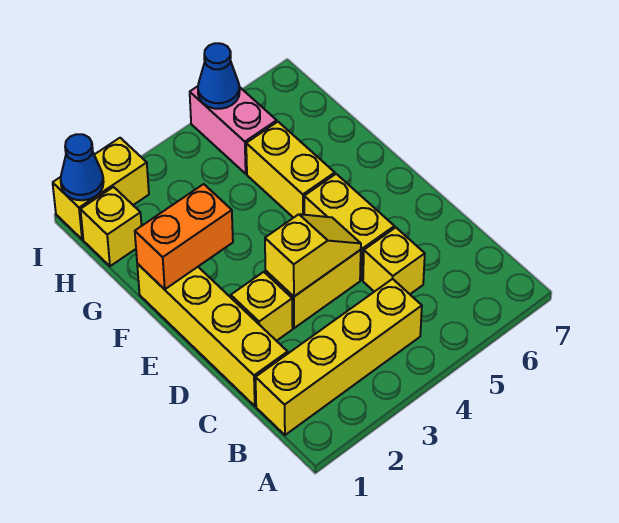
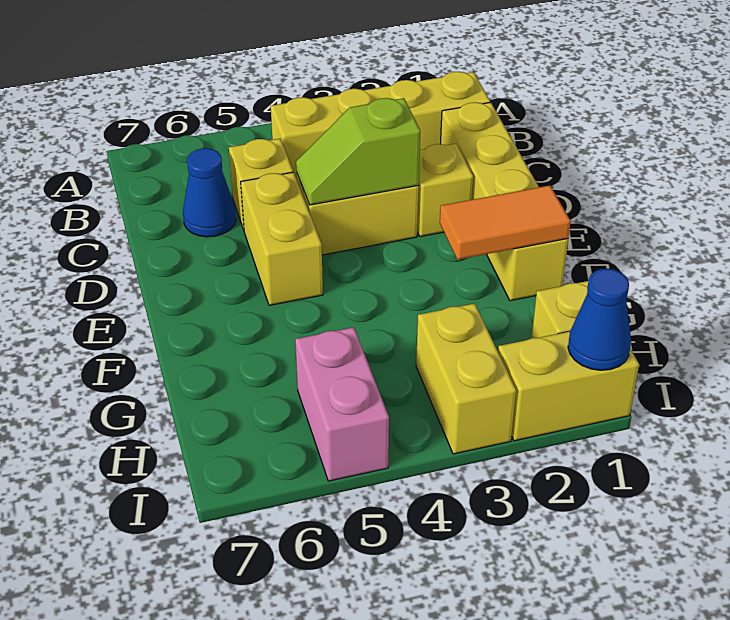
yellow 1x2 slope [265,214,361,296] -> lime 1x2 slope [296,98,420,205]
orange 1x2 brick [135,184,233,289] -> orange 1x2 tile [440,186,571,260]
yellow 1x2 brick [246,122,335,218] -> yellow 1x2 brick moved to [416,303,516,454]
blue 1x1 cone [198,43,240,109] -> blue 1x1 cone moved to [183,148,236,237]

